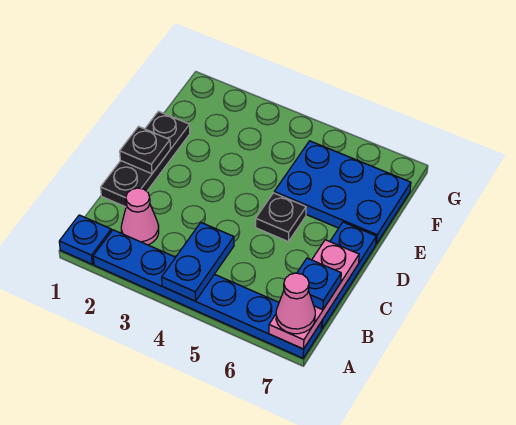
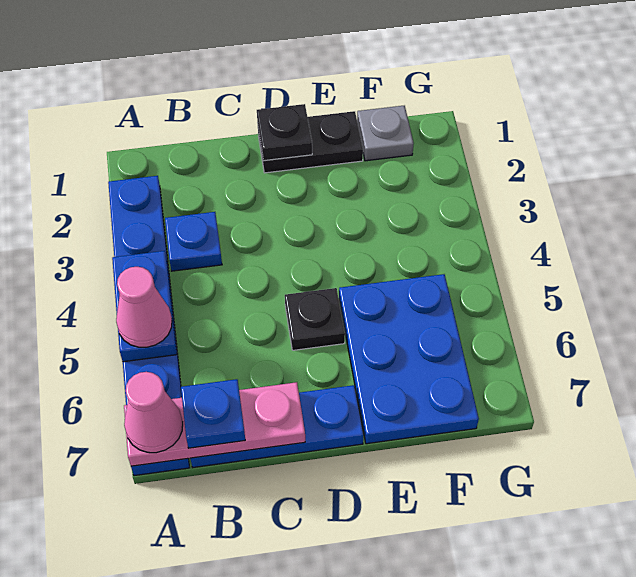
blue 1x1 plate [59,215,111,264] -> blue 1x1 plate moved to [165,212,222,271]
blue 1x2 plate [162,223,234,301] -> blue 1x2 plate turned to [112,251,177,362]
pink 1x1 cone [121,188,159,245] -> pink 1x1 cone moved to [116,267,172,347]
black 1x3 plate [101,111,190,207] -> black 1x2 plate [258,111,363,173]
none -> grey 1x1 plate [357,106,414,161]

